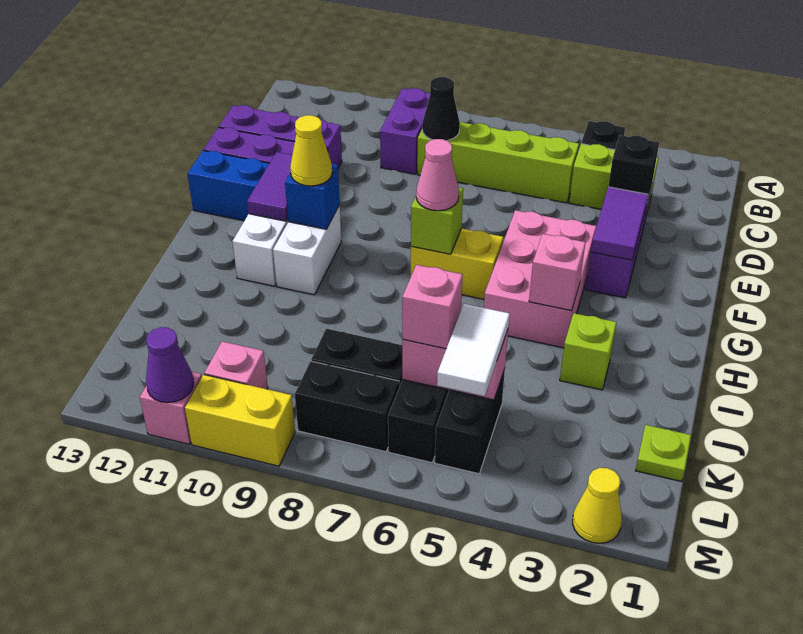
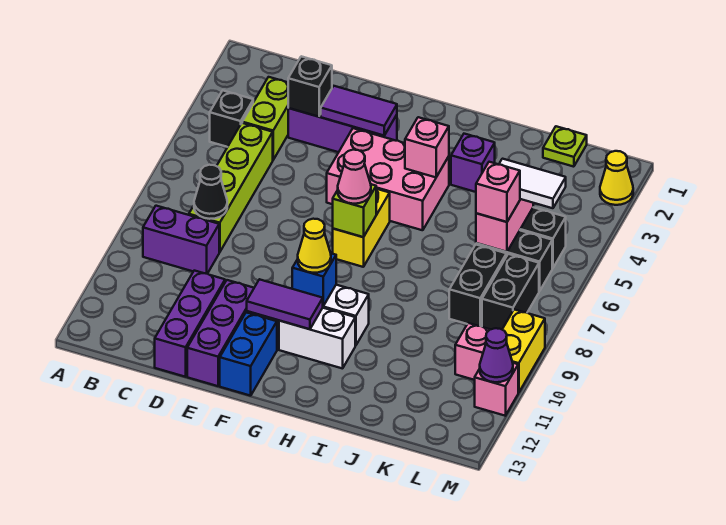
lime 1x1 brick [560,313,617,390] -> purple 1x1 brick [451,134,495,192]

